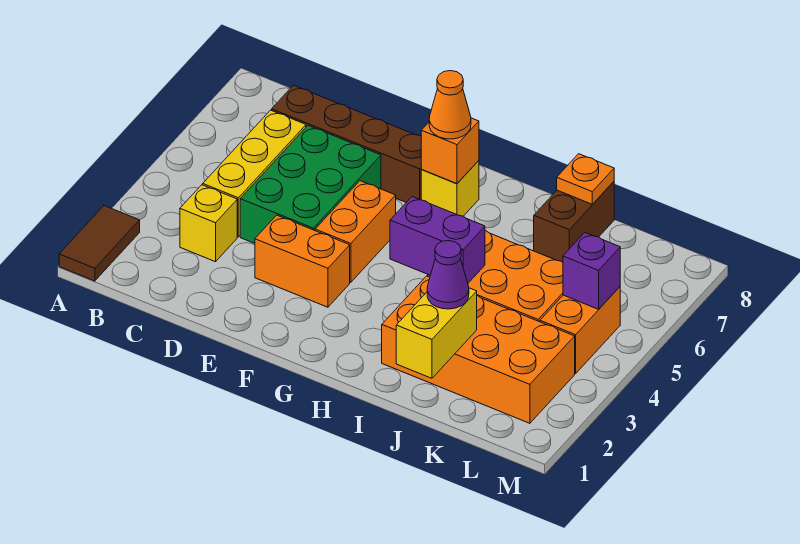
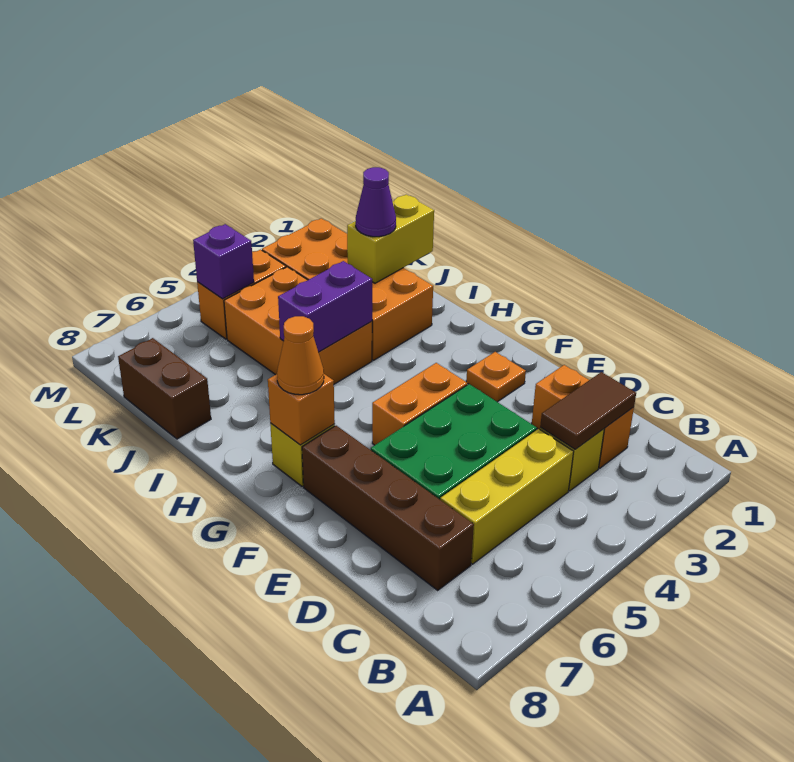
brown 1x2 tile [59,206,140,281] -> brown 1x2 tile moved to [540,372,636,449]
orange 1x2 brick [255,215,350,307] -> orange 1x2 brick moved to [532,365,634,468]
purple 1x2 brick [390,197,485,283] -> purple 1x2 brick turned to [278,261,372,352]
brown 1x2 brick [534,182,614,262] -> brown 1x2 brick turned to [118,338,211,439]
orange 1x1 plate [557,154,614,204] -> orange 1x1 plate moved to [466,352,526,402]

